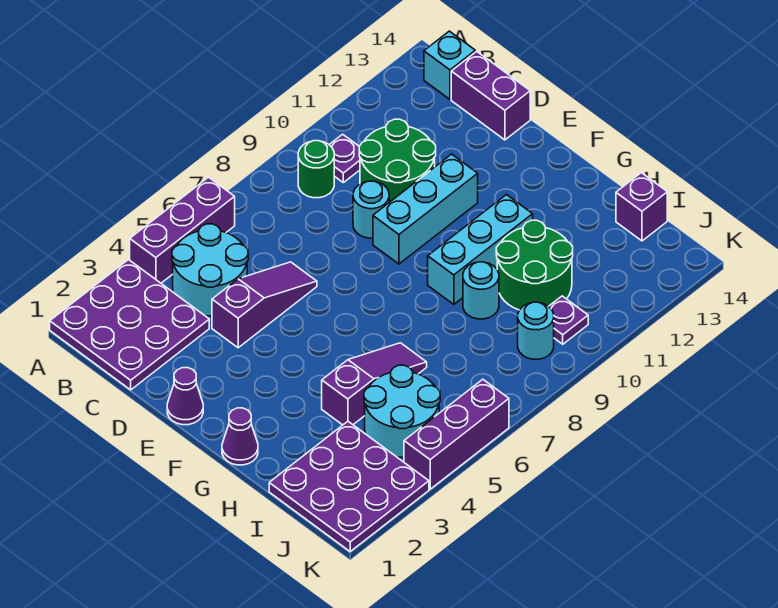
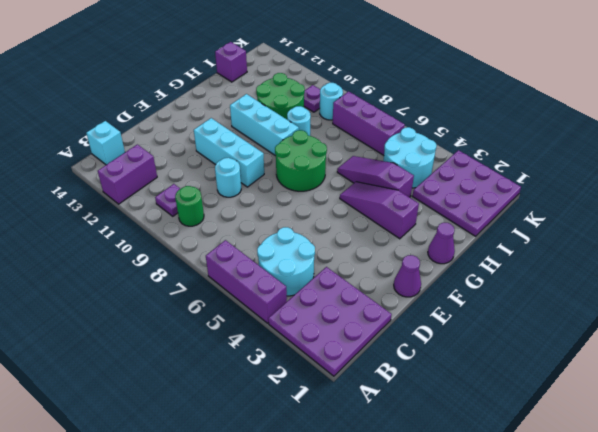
green 2x2 round brick [359,119,436,202] -> green 2x2 round brick moved to [275,130,327,191]
purple 1x2 brick [451,51,530,140] -> purple 1x2 brick moved to [98,144,157,204]
purple 1x3 slope [212,262,317,348] -> purple 1x3 slope moved to [340,182,419,239]
purple 1x3 brick [404,379,509,489] -> purple 1x3 brick moved to [333,91,405,155]

